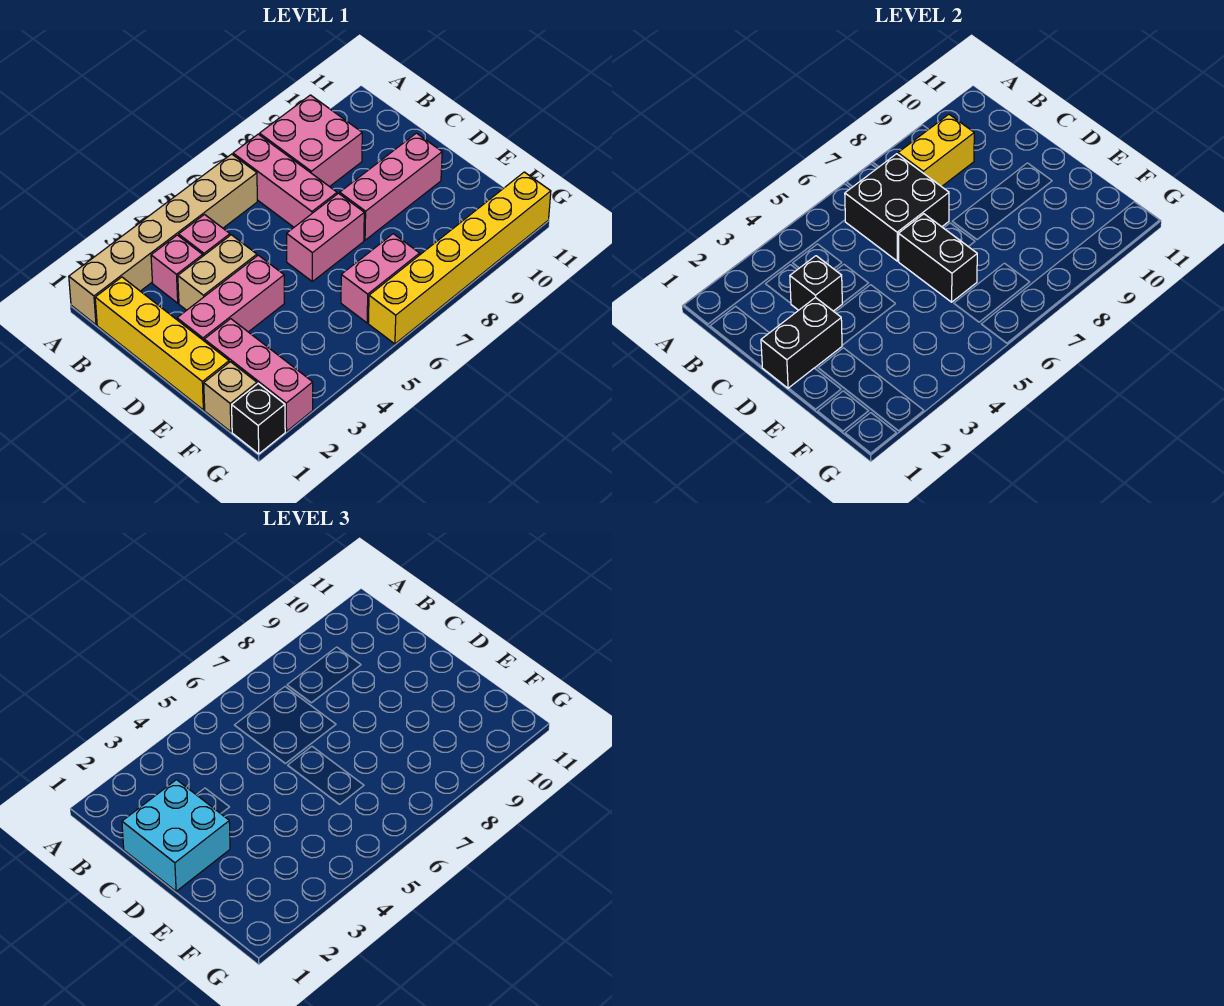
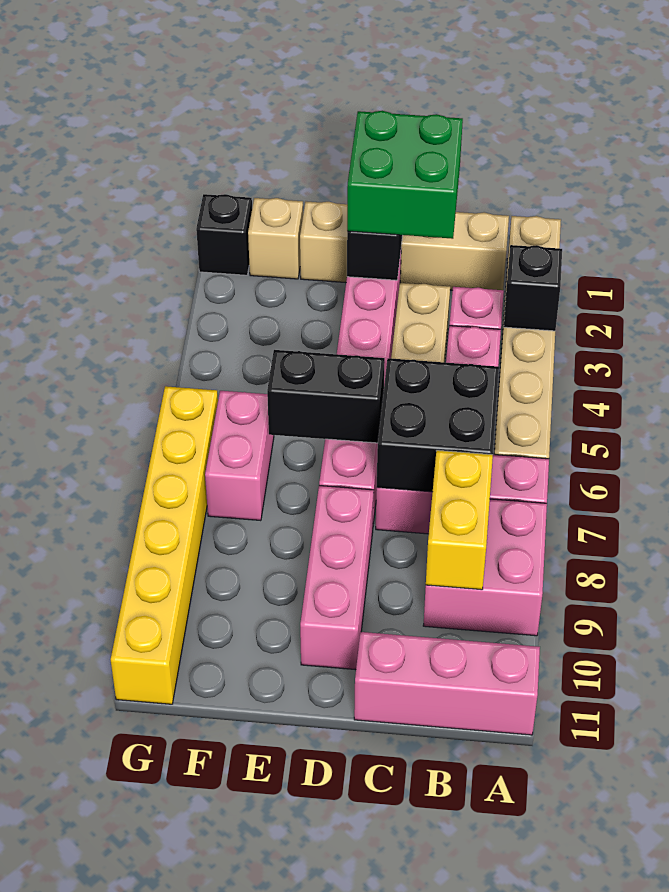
yellow 1x4 brick [95,277,229,410] -> tan 1x4 brick [300,201,509,290]
cyan 2x2 brick [122,780,230,891] -> green 2x2 brick [347,111,463,239]
black 1x1 brick [790,256,842,311] -> black 1x1 brick moved to [504,245,562,331]
pink 1x3 brick [204,319,313,431] -> pink 1x3 brick moved to [354,632,540,735]

